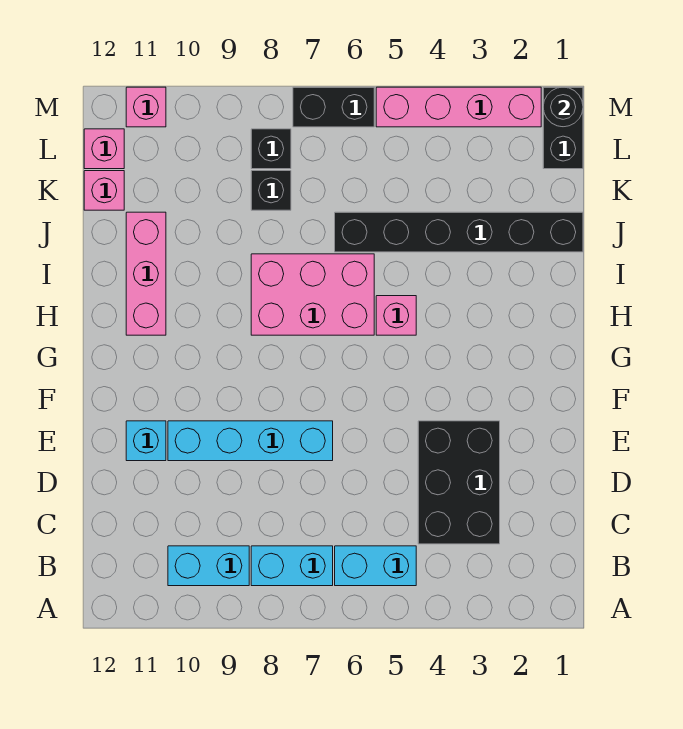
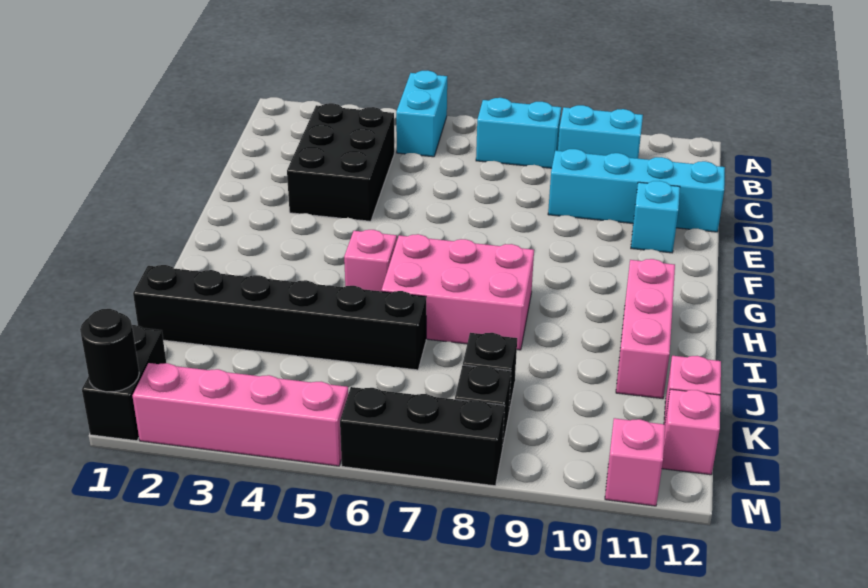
cyan 1x2 brick [335,546,416,586] -> cyan 1x2 brick turned to [396,70,447,157]
cyan 1x4 brick [168,421,333,461] -> cyan 1x4 brick moved to [548,149,725,232]
black 1x2 brick [293,87,374,127] -> black 1x3 brick [340,387,505,486]

